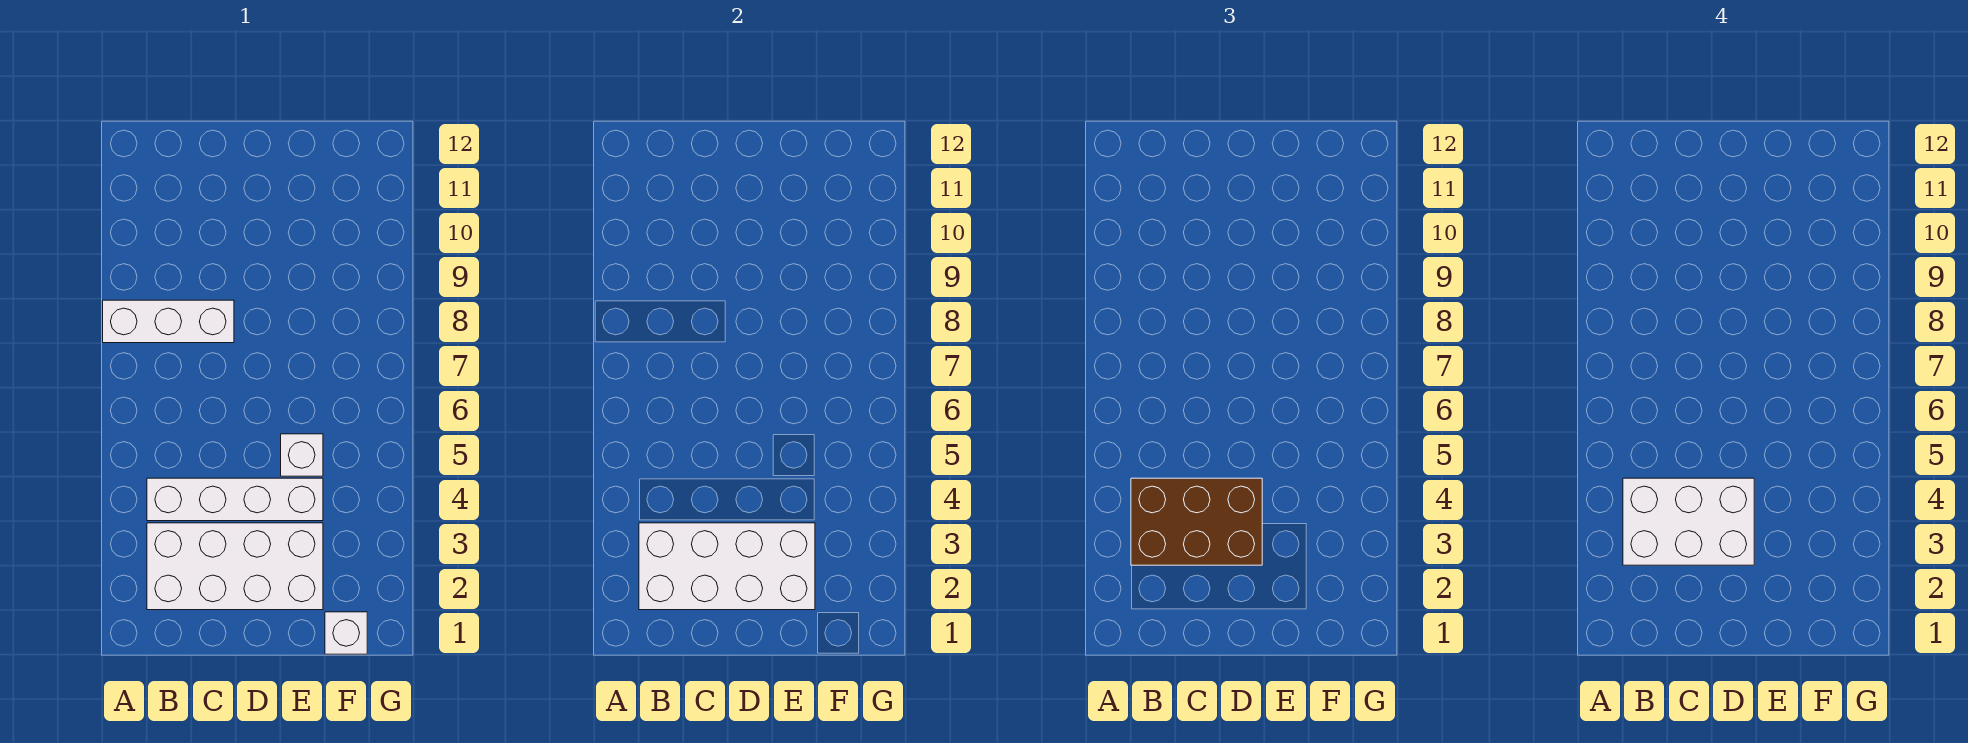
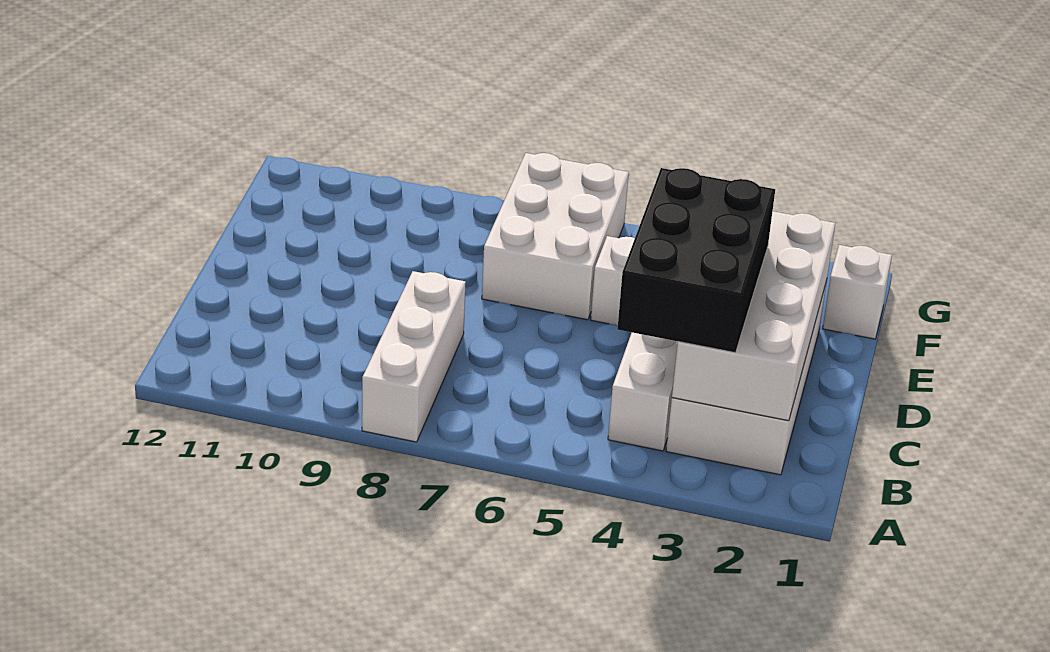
brown 2x3 brick [1131,478,1262,565] -> black 2x3 brick [618,168,775,353]
white 2x3 brick [1623,478,1754,565] -> white 2x3 brick moved to [482,153,629,320]

